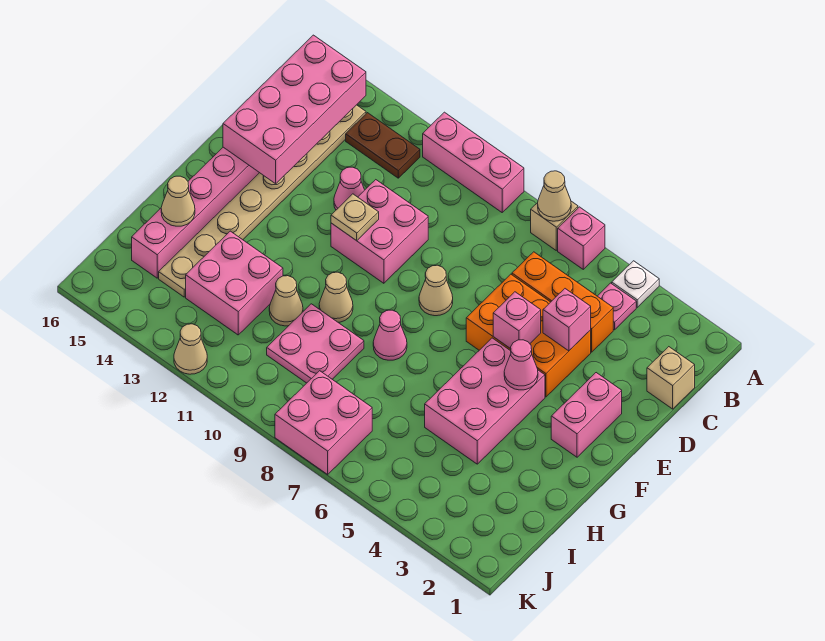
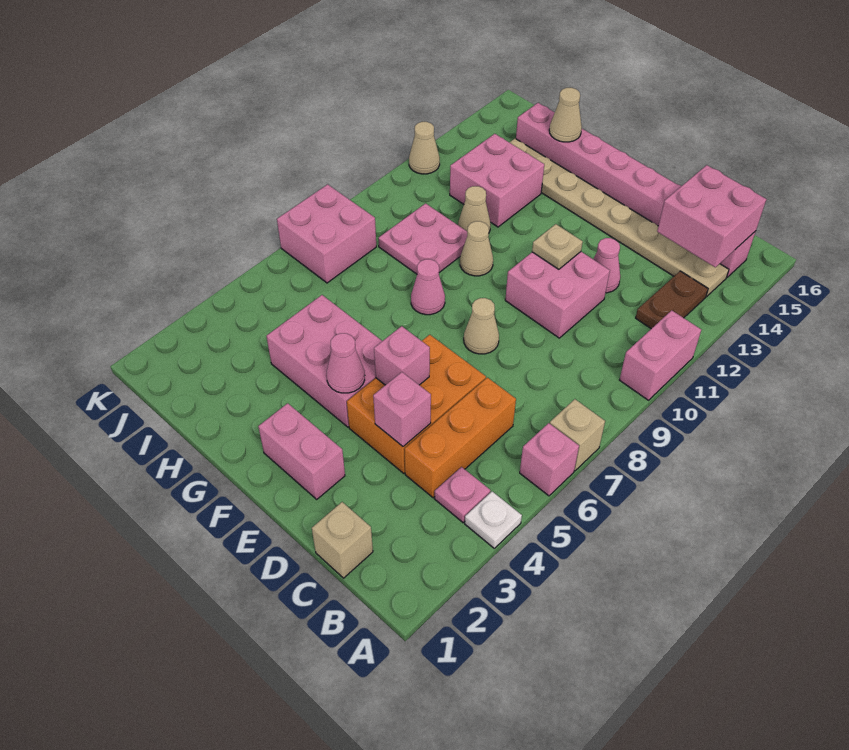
tan 1x1 cone [538,171,571,221] -> none
pink 1x3 brick [423,112,524,212] -> pink 1x2 brick [620,310,701,400]
pink 2x4 brick [223,35,366,184] -> pink 2x2 brick [657,165,766,267]

